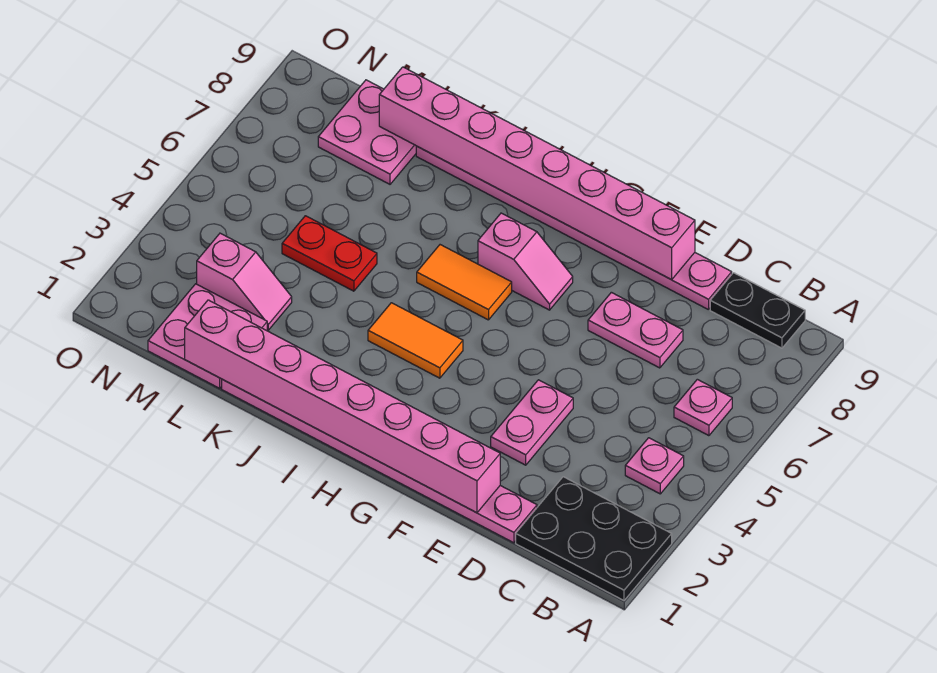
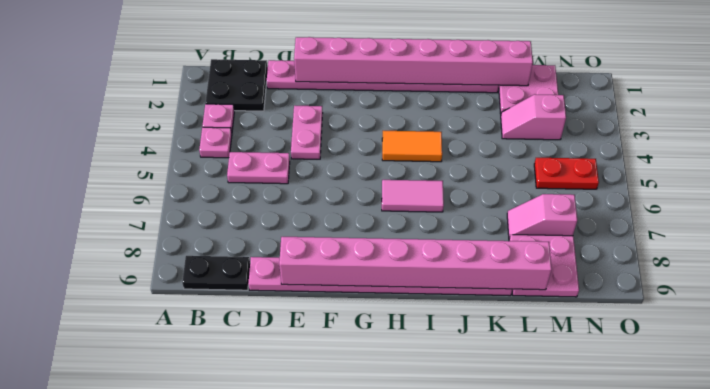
black 2x3 plate [516,477,672,600] -> black 2x2 plate [205,59,268,111]
pink 1x1 plate [674,379,732,436] -> pink 1x1 plate moved to [202,104,234,132]
pink 1x2 plate [588,292,683,368] -> pink 1x2 plate moved to [227,152,290,184]
pink 1x2 slope [478,213,573,310] -> pink 1x2 slope moved to [507,194,577,239]
orange 1x2 tile [417,245,512,320] -> pink 1x2 tile [382,180,444,212]
red 1x2 plate [282,216,377,291] -> red 1x2 plate moved to [534,158,599,189]

